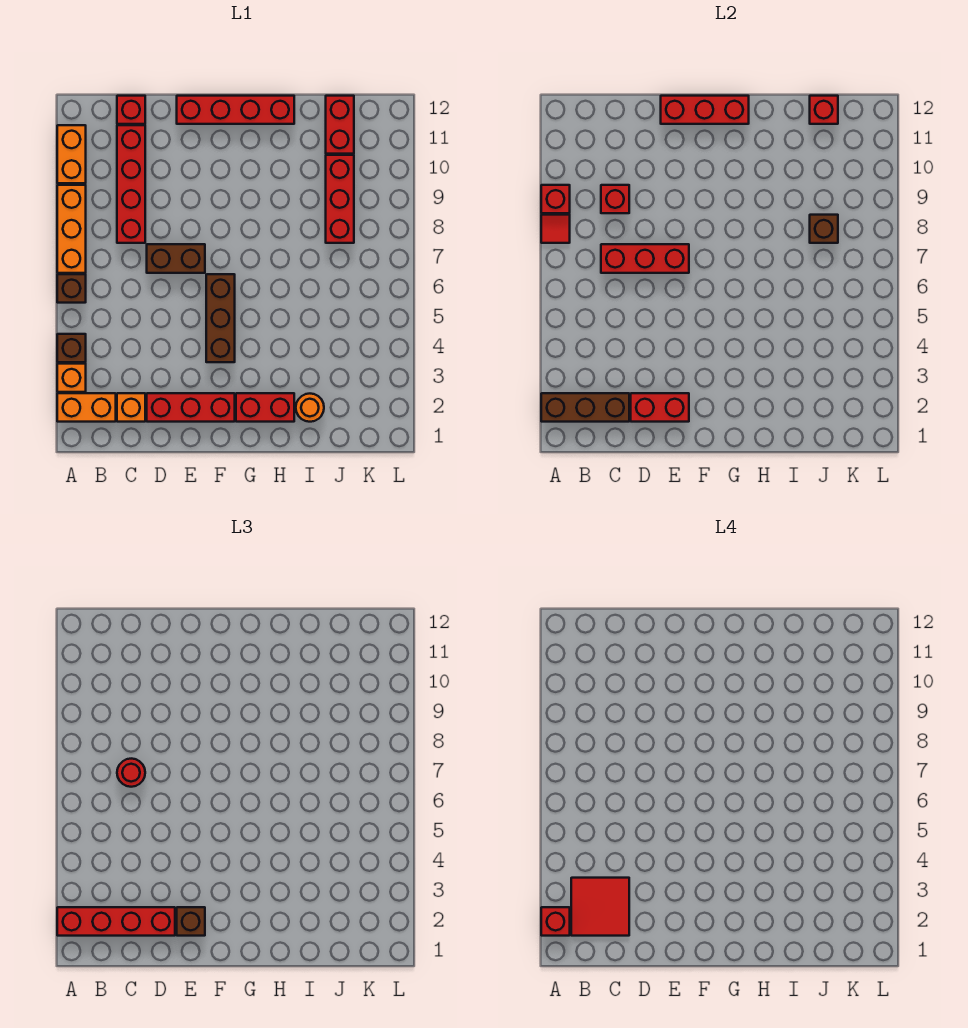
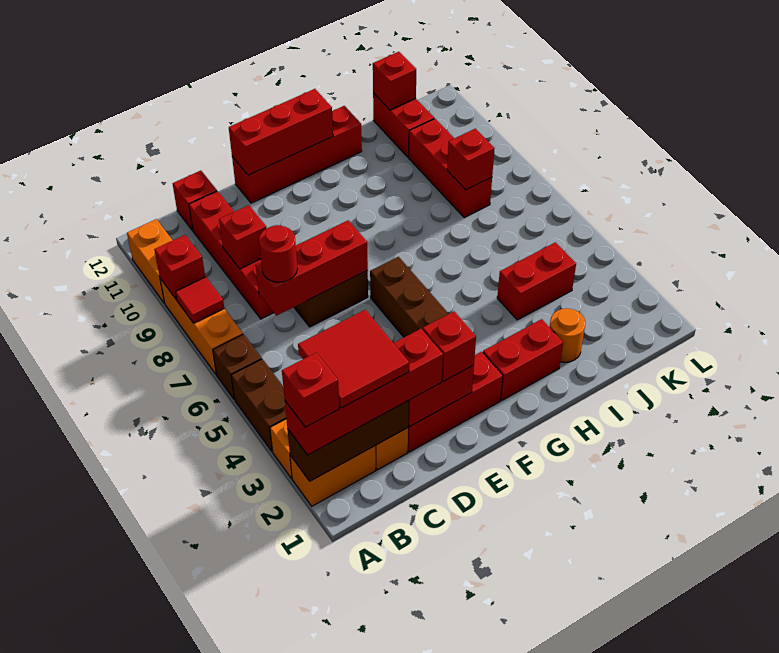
brown 1x1 brick [57,334,86,362] -> brown 1x2 brick [231,359,286,451]
brown 1x1 brick [177,907,205,936] -> red 1x1 brick [423,311,476,381]
none -> red 1x2 brick [497,242,576,320]
brown 1x1 brick [810,215,838,243] -> red 1x1 brick [447,129,495,190]

